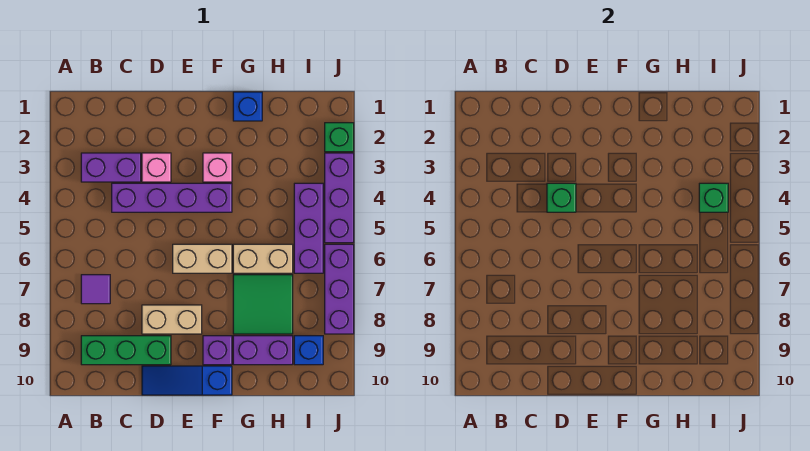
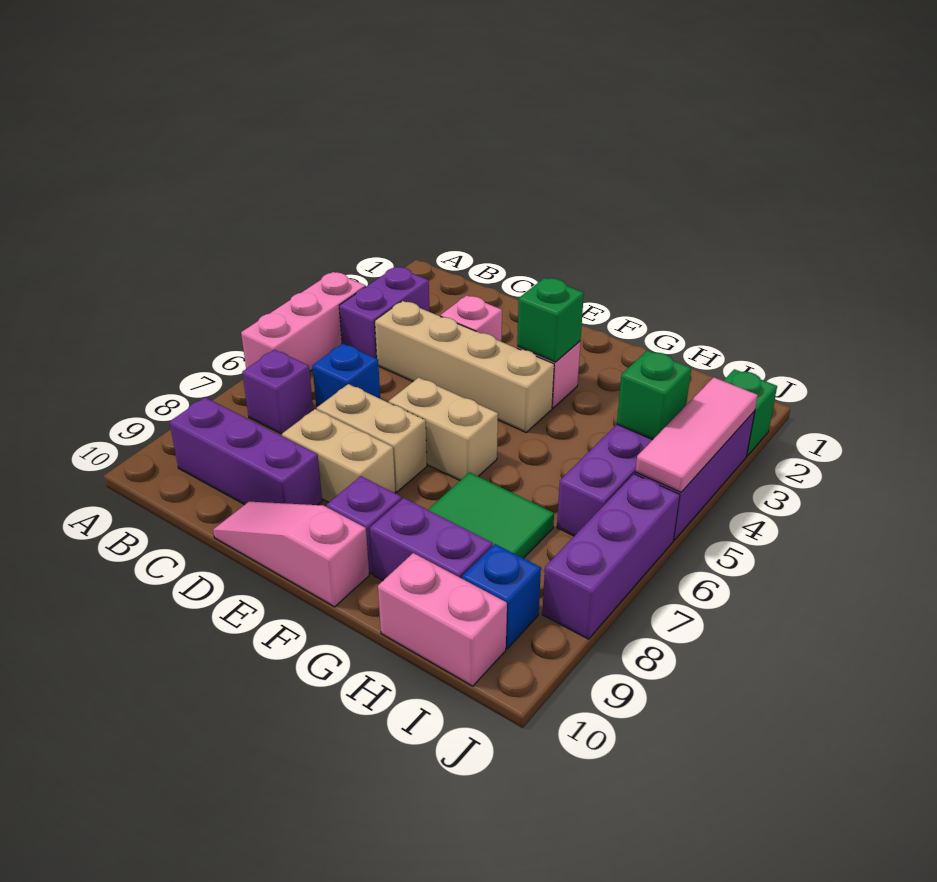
none -> pink 1x3 brick [241,272,366,371]
purple 1x2 brick [81,153,141,182] -> purple 1x2 brick turned to [339,267,429,359]
purple 1x1 tile [81,275,110,304] -> purple 1x1 brick [242,350,313,434]
green 1x3 brick [81,336,171,365] -> purple 1x3 brick [170,397,322,505]
purple 1x4 brick [112,183,232,212] -> tan 1x4 brick [375,301,554,432]
green 1x1 brick [547,183,576,212] -> green 1x1 brick moved to [517,278,584,362]
blue 1x3 slope [142,366,232,395] -> pink 1x3 slope [213,502,369,607]
blue 1x1 brick [233,92,262,121] -> blue 1x1 brick moved to [312,344,380,408]
tan 1x2 brick [233,244,293,273] -> tan 1x2 brick moved to [317,384,427,492]
none -> pink 1x2 brick [378,553,507,686]
none -> pink 1x3 tile [635,377,758,492]

